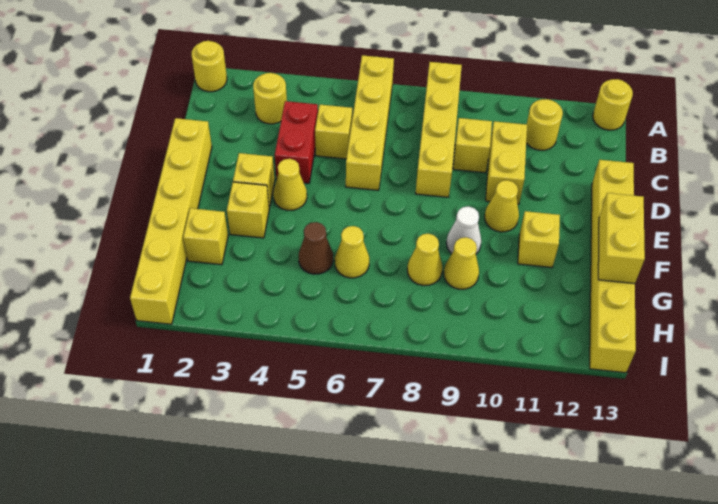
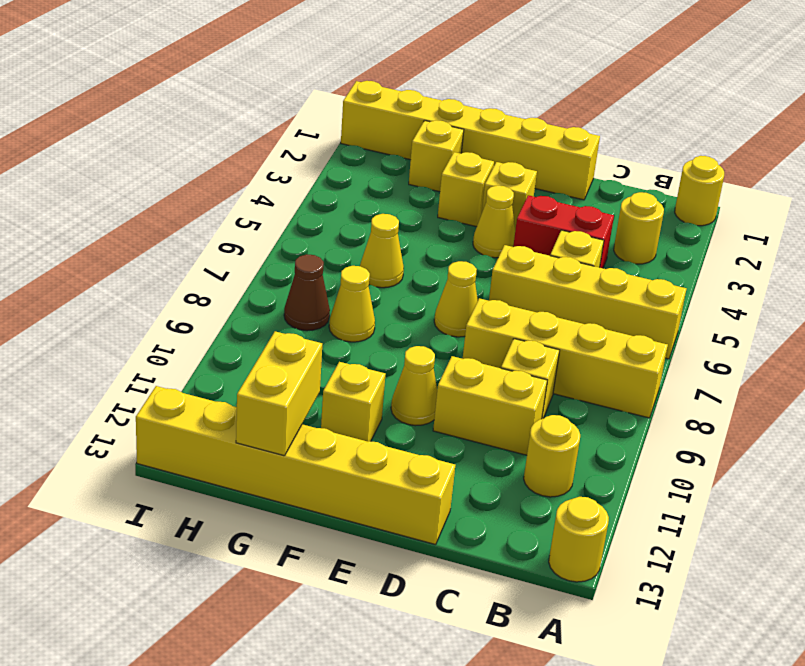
white 1x1 cone [447,206,481,254] -> none
yellow 1x2 brick [598,193,645,284] -> yellow 1x2 brick turned to [236,331,322,456]
brown 1x1 cone [299,222,333,274] -> brown 1x1 cone moved to [284,254,330,331]
yellow 1x1 cone [444,237,479,289] -> yellow 1x1 cone moved to [434,261,478,337]

